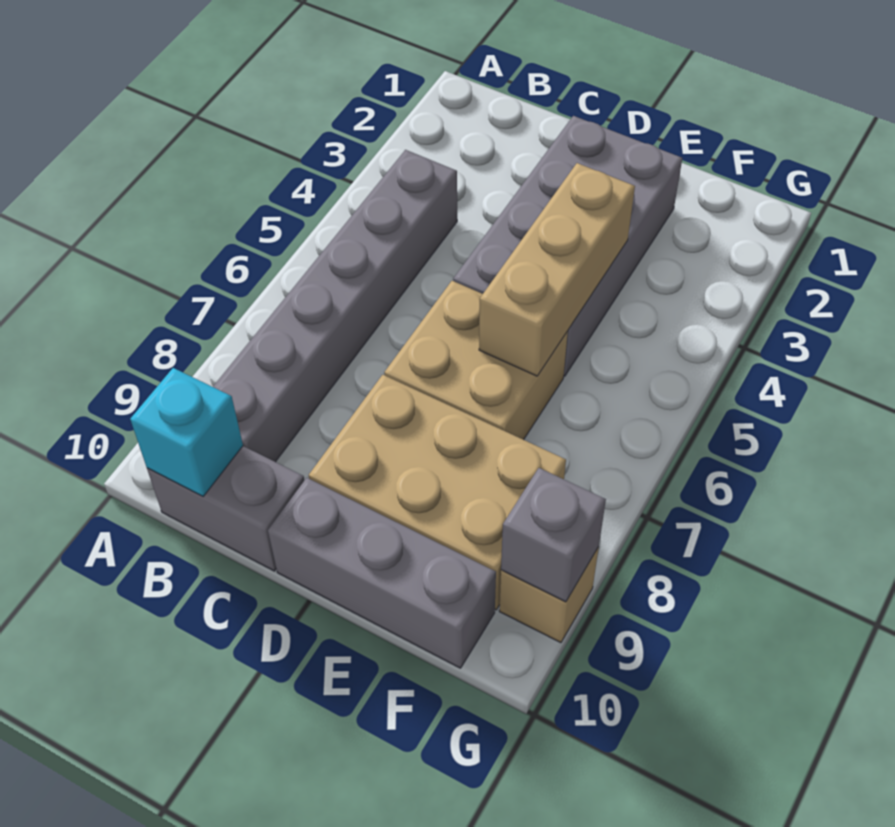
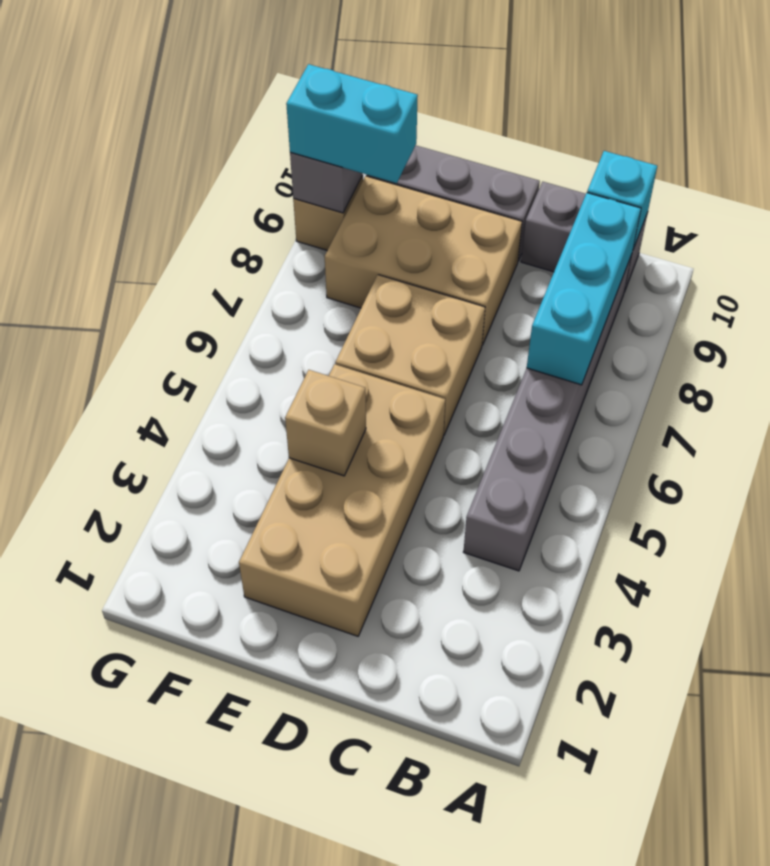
none -> cyan 1x3 brick [527,193,641,385]
grey 2x4 brick [453,116,682,376] -> tan 2x4 brick [239,364,445,636]
tan 1x3 brick [479,163,635,376] -> tan 1x1 brick [285,370,366,476]
none -> cyan 1x2 brick [286,64,418,183]

